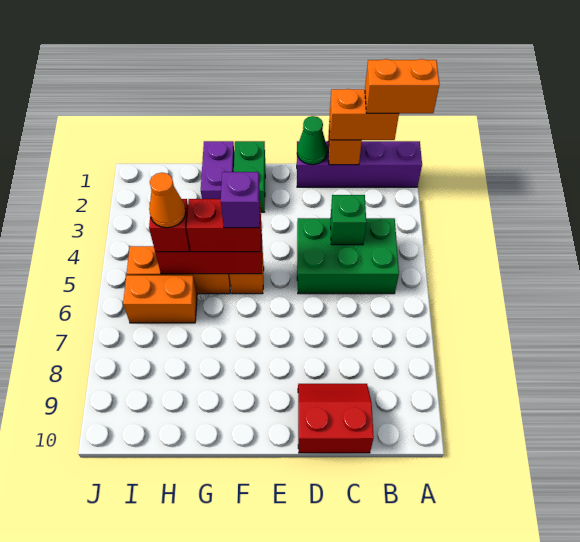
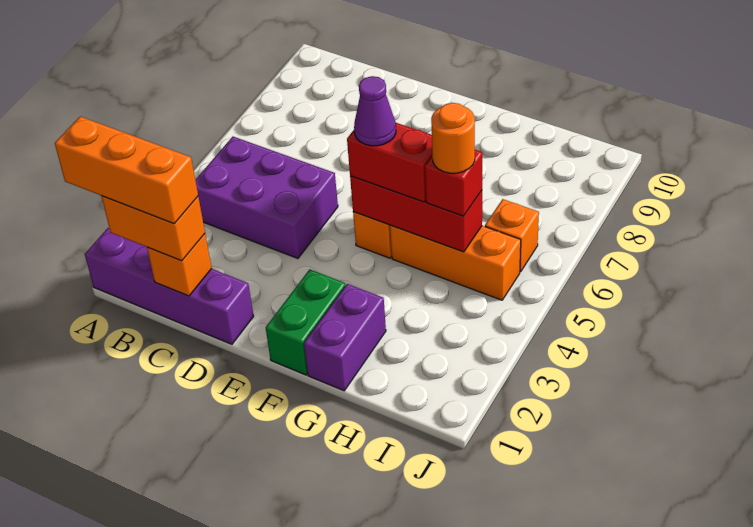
orange 1x2 brick [365,59,440,113] -> orange 1x3 brick [55,116,198,224]
green 2x3 brick [297,218,399,294] -> purple 2x3 brick [195,137,338,258]
green 1x1 brick [331,195,366,245] -> none
red 2x2 slope [298,384,374,453] -> none
green 1x1 cone [297,116,327,165] -> none
purple 1x1 brick [221,172,260,228] -> purple 1x1 cone [354,76,396,146]
orange 1x1 cone [149,173,186,228] -> orange 1x1 round brick [431,103,475,173]
orange 1x2 brick [123,275,197,323] -> orange 1x1 brick [485,199,539,272]

